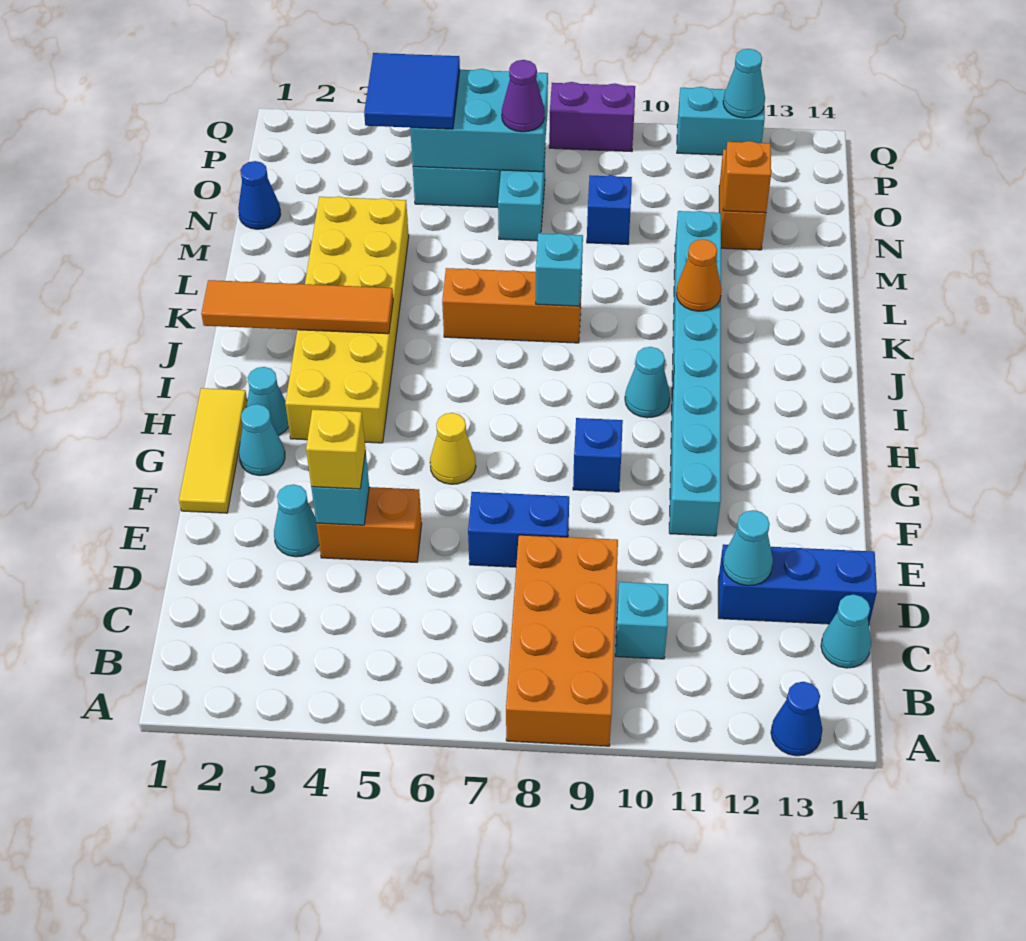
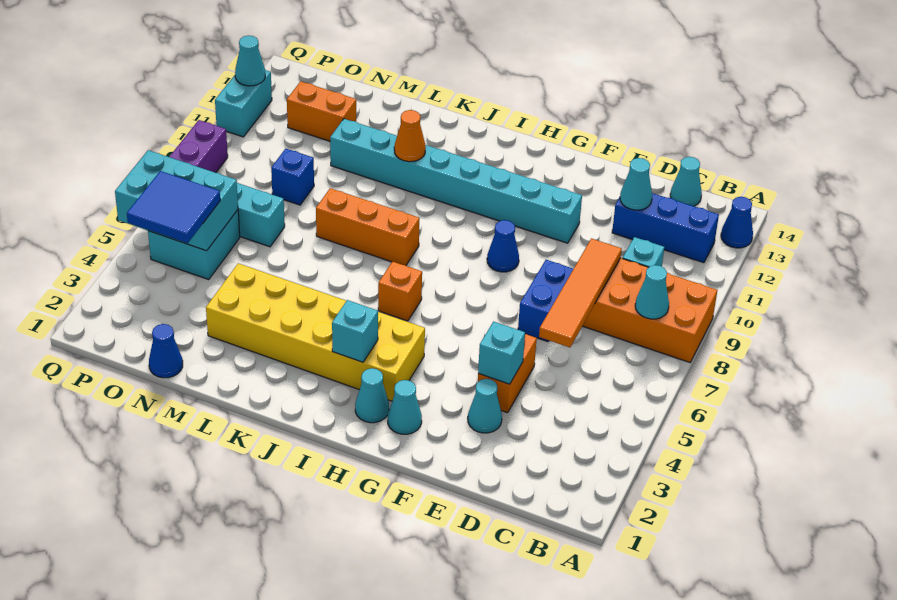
blue 1x3 brick [718,544,877,624] -> blue 1x3 brick turned to [612,193,719,263]
yellow 1x1 brick [306,410,366,489] -> none
yellow 1x3 tile [179,388,247,513] -> none
yellow 1x1 cone [430,413,476,484] -> none
blue 1x1 brick [573,418,623,492] -> blue 1x1 cone [487,220,519,272]
cyan 1x1 cone [625,347,670,418] -> cyan 1x1 cone moved to [635,265,669,319]
orange 1x4 tile [201,280,393,334] -> orange 1x4 tile moved to [539,239,622,347]
orange 1x3 brick [442,268,582,343] -> orange 1x3 brick turned to [316,188,420,265]
cyan 1x1 brick [536,233,583,306] -> cyan 1x1 brick moved to [332,300,378,362]
orange 1x1 brick [723,141,771,213] -> orange 1x1 brick moved to [378,261,422,321]
cyan 2x3 brick [410,69,548,172] -> cyan 2x3 brick turned to [115,150,238,251]
purple 1x1 cone [502,60,545,132] -> none

